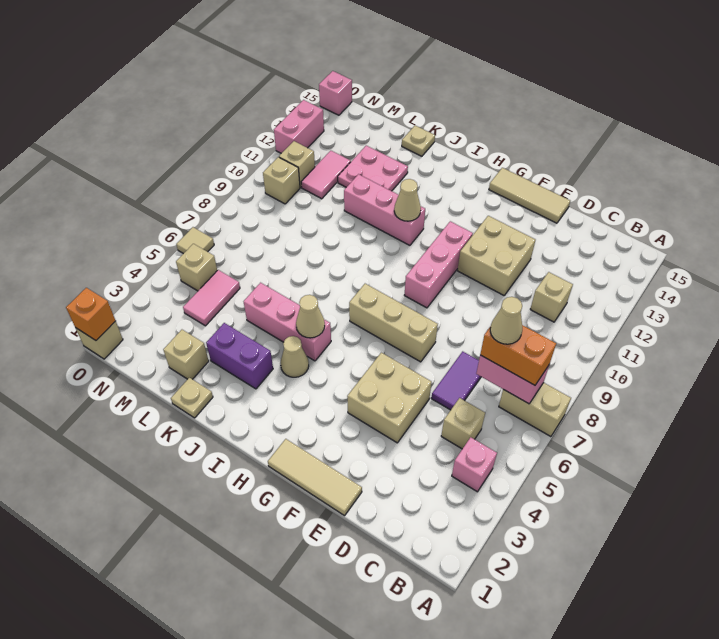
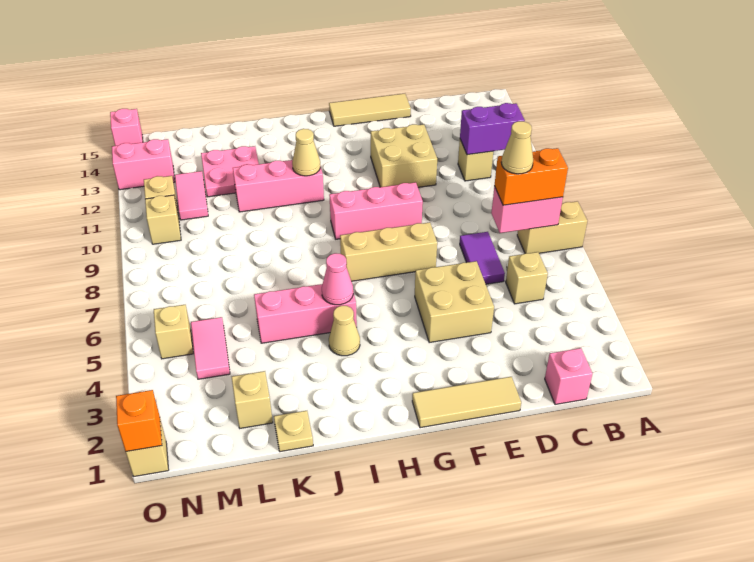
pink 1x1 brick [452,437,497,492] -> pink 1x1 brick moved to [545,348,592,405]
pink 1x3 brick [404,221,473,308] -> pink 1x3 brick turned to [329,182,423,239]
tan 1x1 cone [296,295,325,338] -> pink 1x1 cone [322,253,353,305]
purple 1x2 brick [206,323,273,389] -> purple 1x2 brick moved to [460,103,525,155]
tan 1x1 plate [402,126,435,156] -> none
tan 1x1 tile [176,227,214,254] -> none
pink 1x2 brick [274,100,324,153] -> pink 1x2 brick turned to [112,139,175,190]

